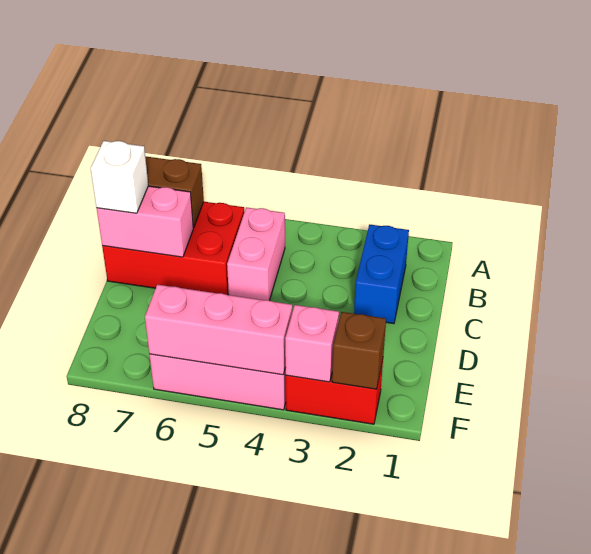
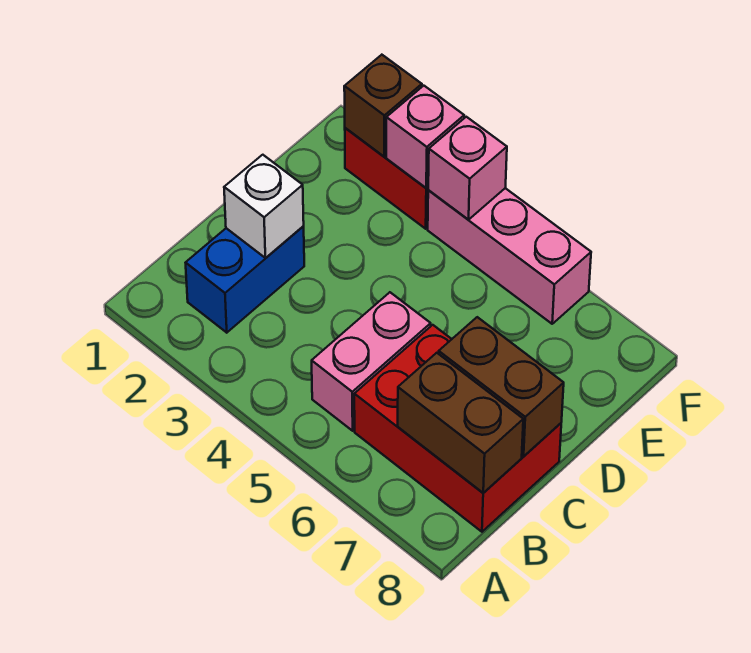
pink 1x2 brick [97,186,193,257] -> brown 1x2 brick [439,317,564,456]
white 1x1 brick [91,141,148,213] -> white 1x1 brick moved to [224,155,304,258]
pink 1x3 brick [145,285,292,375] -> pink 1x1 brick [428,117,507,220]

